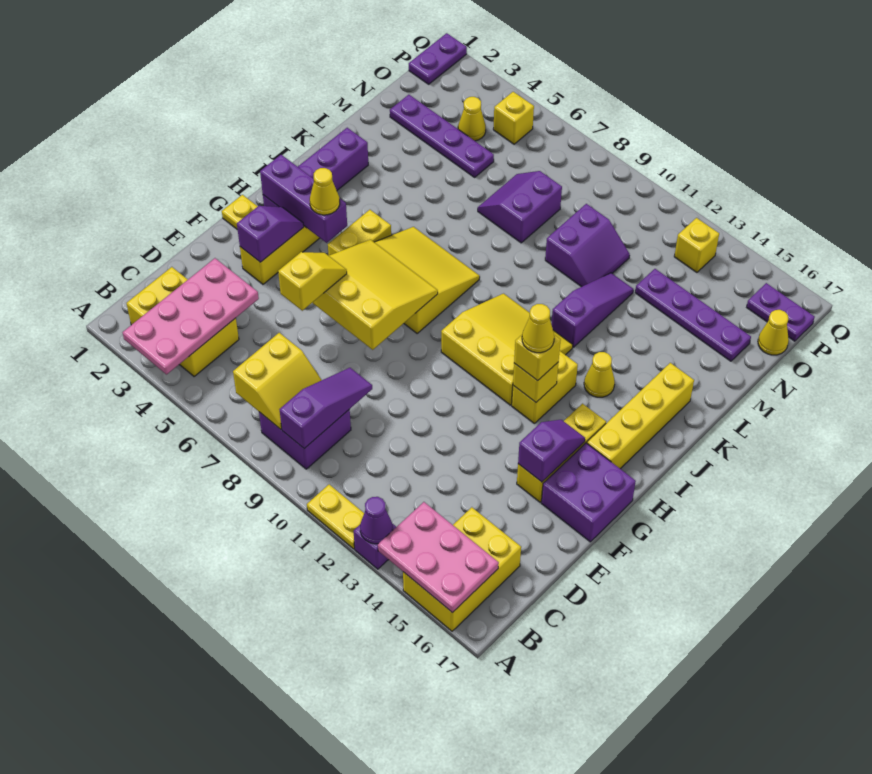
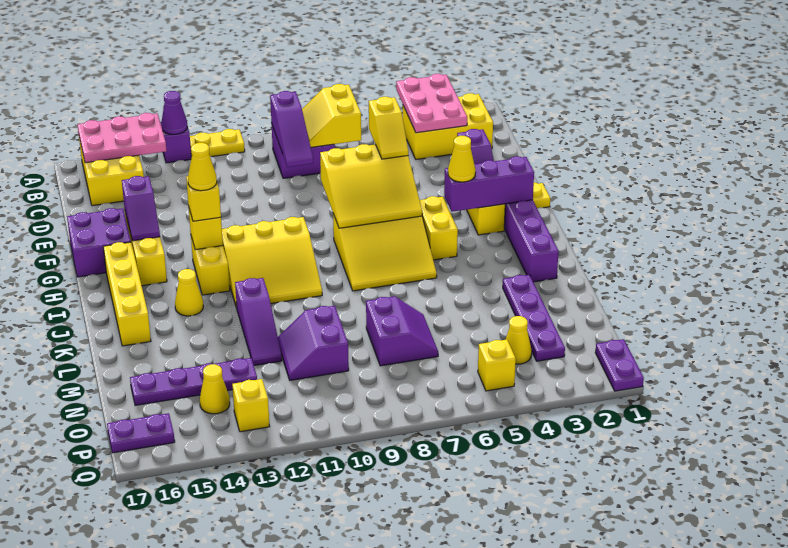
pink 2x4 plate [123,258,259,374] -> pink 2x3 plate [396,74,467,133]
purple 1x4 plate [390,95,494,177] -> purple 1x4 plate turned to [503,275,565,361]
yellow 1x1 cone [758,310,789,355] -> yellow 1x1 cone moved to [200,364,230,414]

